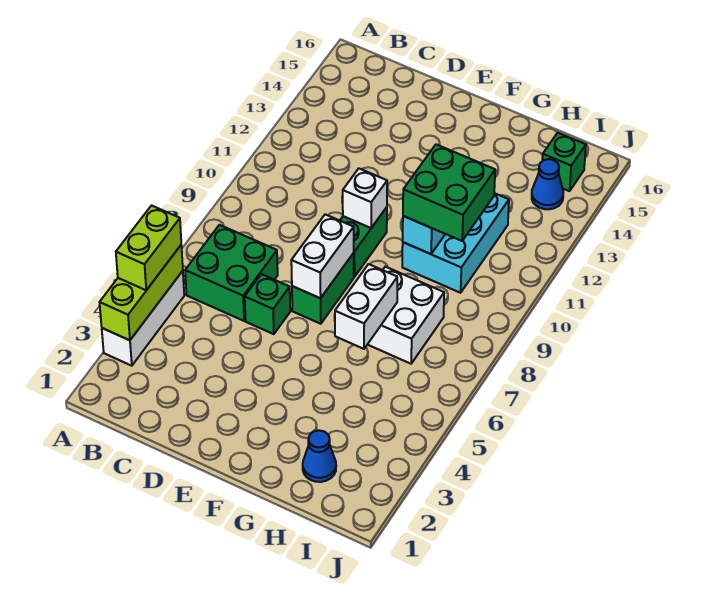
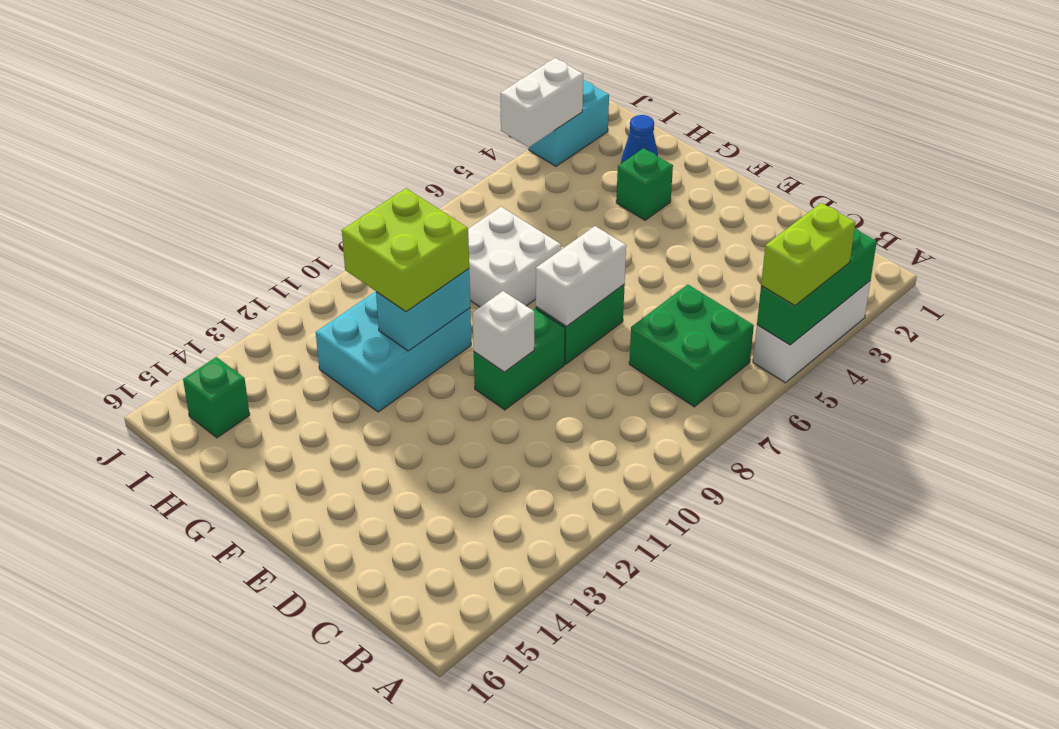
lime 1x3 brick [100,245,183,340] -> green 1x3 brick [757,228,877,345]
green 1x1 brick [245,274,290,334] -> green 1x1 brick moved to [616,148,673,220]
white 1x2 brick [335,264,397,349] -> white 1x2 brick moved to [500,58,583,147]
green 2x2 brick [403,144,495,241] -> lime 2x2 brick [342,188,469,312]
blue 1x1 cone [532,159,563,209] -> none
none -> cyan 1x2 brick [529,80,609,166]

